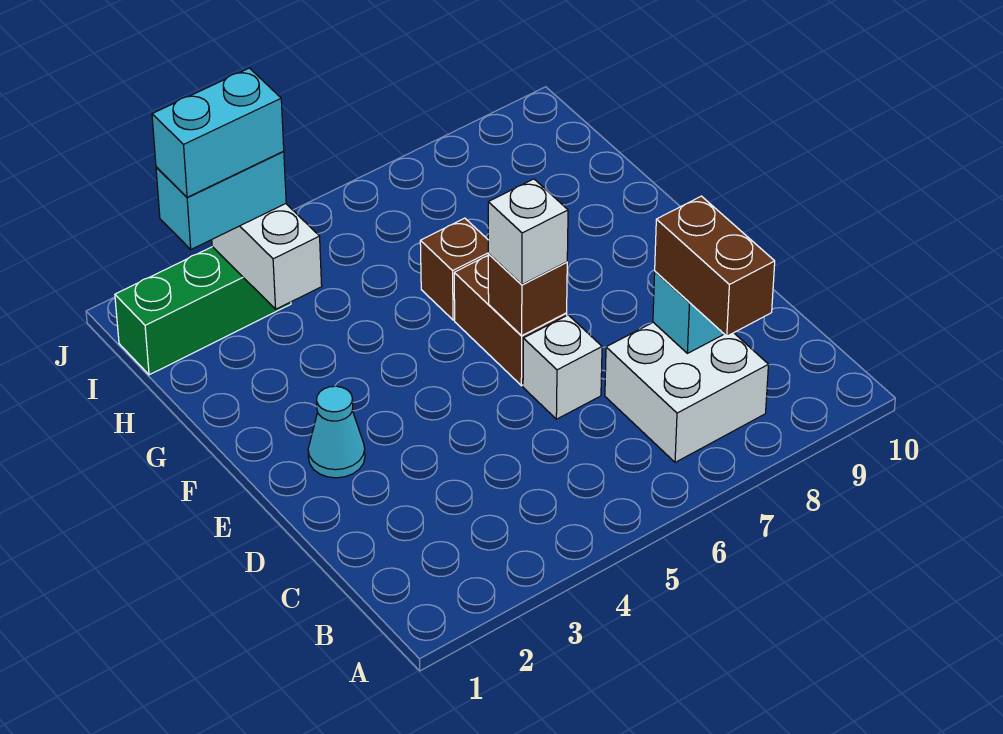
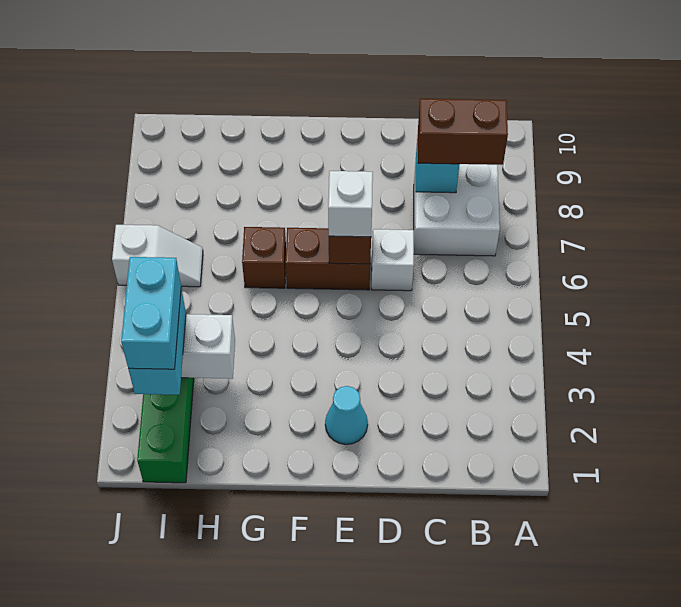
none -> white 1x2 slope [112,225,203,287]

